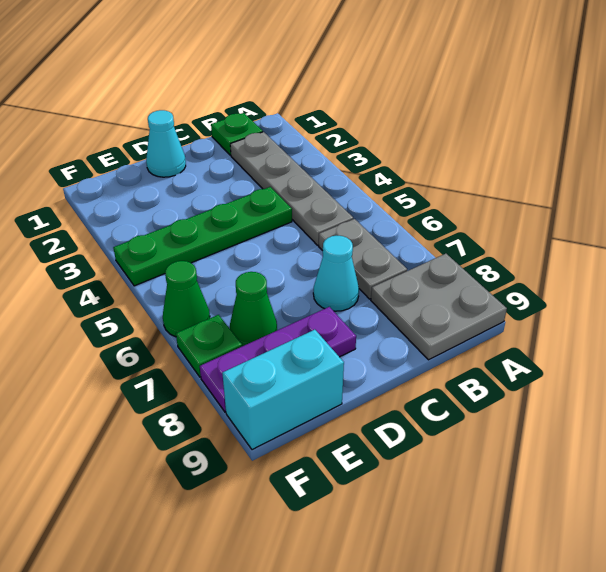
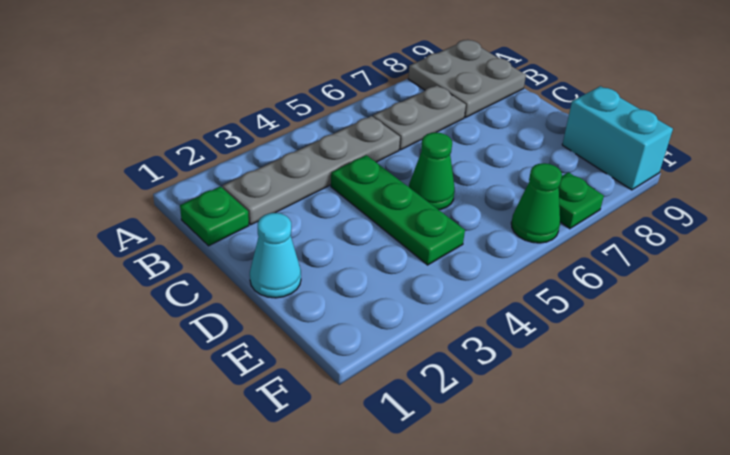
green 1x4 plate [113,187,292,286] -> green 1x3 plate [331,155,465,265]
cyan 1x1 cone [313,236,359,311] -> none
purple 1x3 plate [200,307,356,412] -> none
green 1x1 cone [230,272,277,346] -> green 1x1 cone moved to [409,132,455,210]

